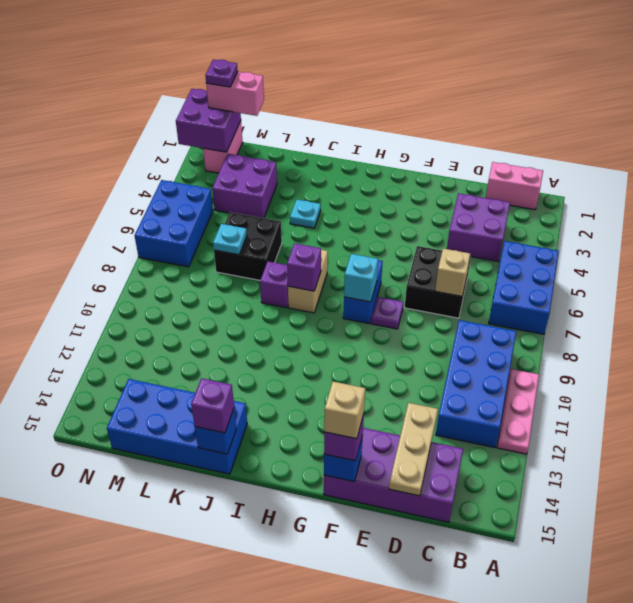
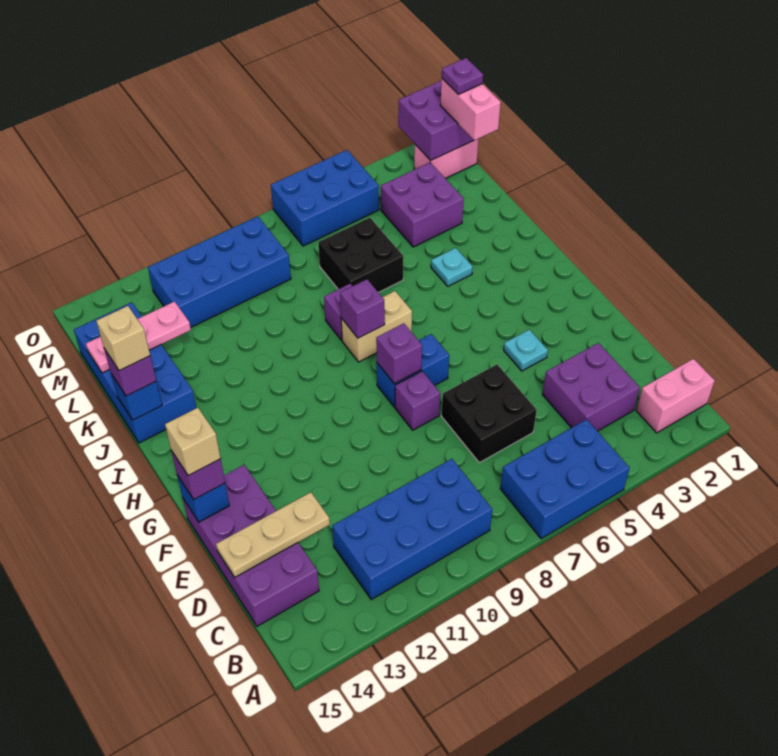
pink 1x3 plate [497,369,539,454] -> pink 1x3 plate moved to [86,302,191,373]
pink 1x2 brick [486,162,543,210] -> pink 1x2 brick turned to [636,359,715,433]
tan 1x1 brick [435,249,470,296] -> tan 1x1 brick moved to [96,306,150,371]
purple 1x1 plate [371,297,403,329] -> purple 1x1 brick [395,371,440,430]
cyan 1x1 brick [344,254,378,302] -> purple 1x1 brick [376,323,422,384]
cyan 1x1 plate [213,224,247,255] -> cyan 1x1 plate moved to [504,330,548,371]
none -> blue 2x4 brick [148,216,291,328]

